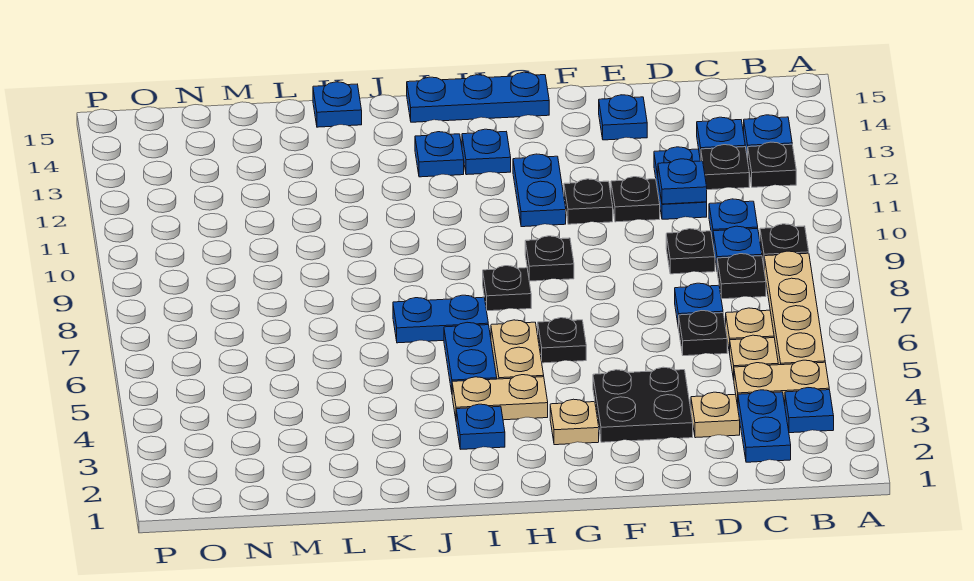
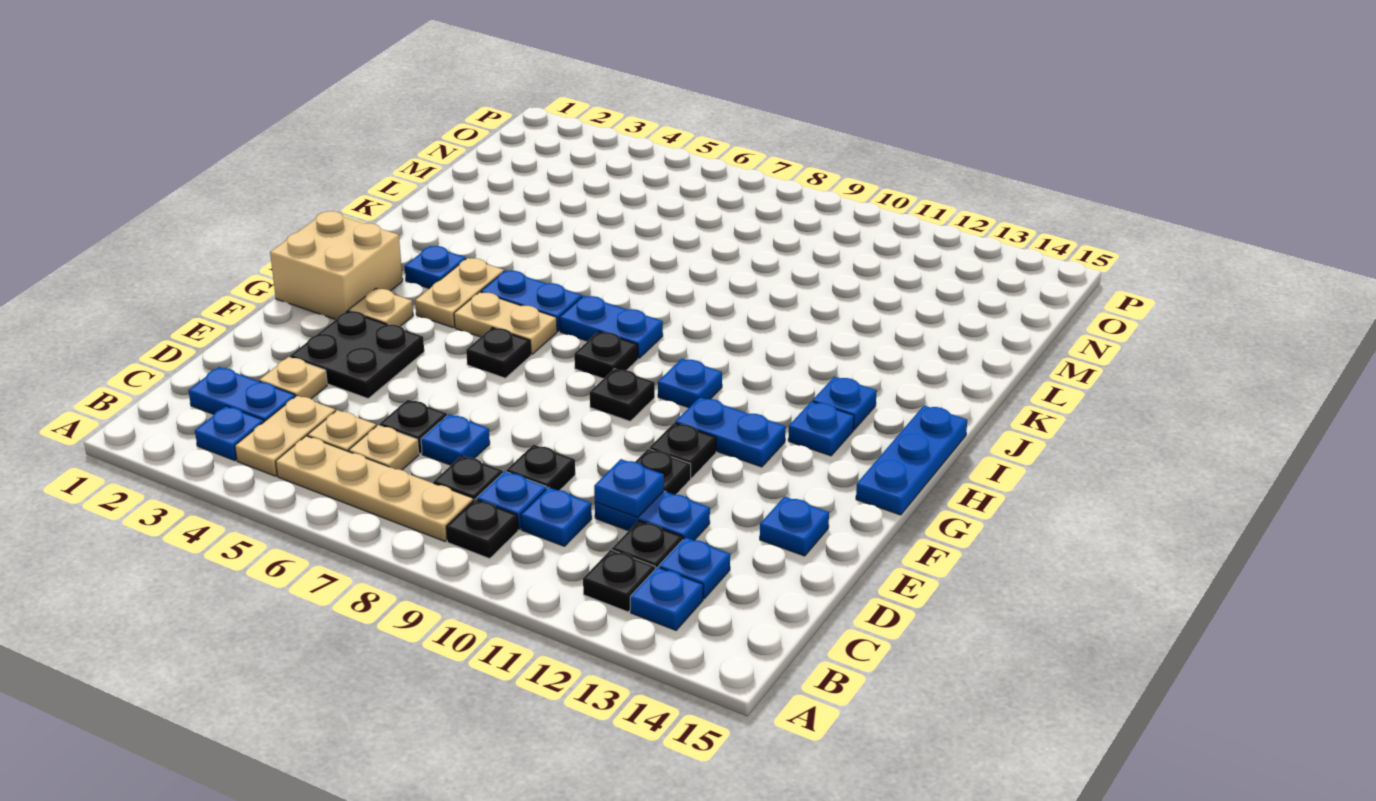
none -> tan 2x2 brick [270,211,403,320]
blue 1x2 plate [393,295,488,343] -> blue 1x2 plate turned to [560,296,663,358]
blue 1x1 plate [313,82,362,127] -> blue 1x1 plate moved to [658,359,722,408]

